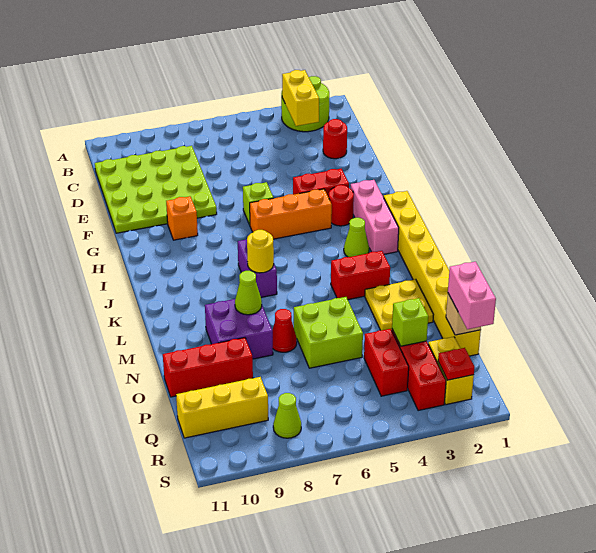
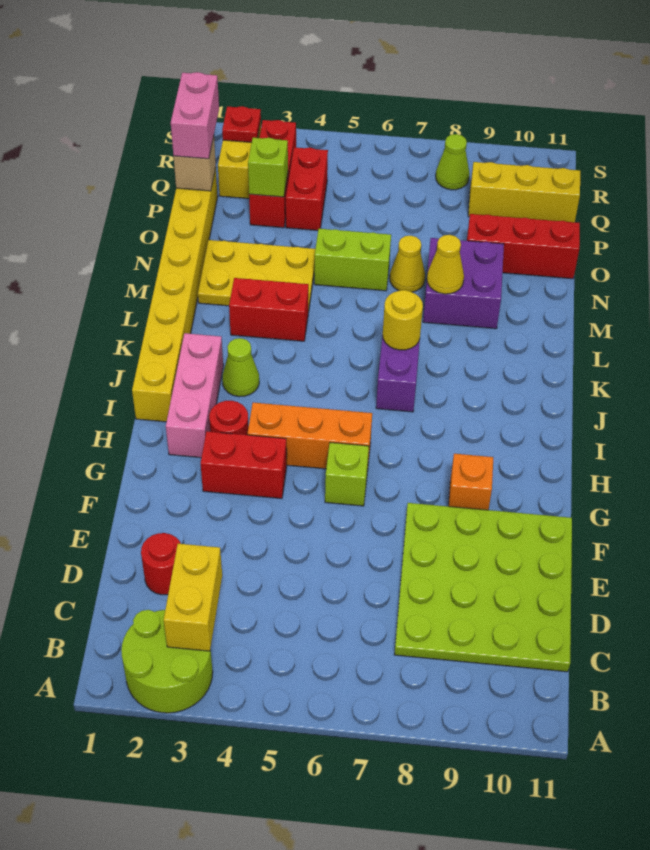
yellow 2x2 plate [365,279,434,330] -> yellow 2x3 plate [198,240,315,312]
lime 1x1 cone [235,271,262,315] -> yellow 1x1 cone [427,235,464,294]
lime 2x2 brick [294,297,363,368] -> lime 1x2 brick [314,228,391,291]
red 1x1 cone [272,309,297,352] -> yellow 1x1 cone [390,236,425,292]

